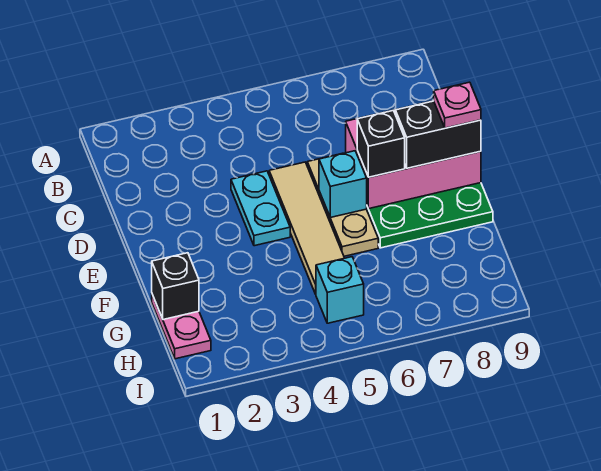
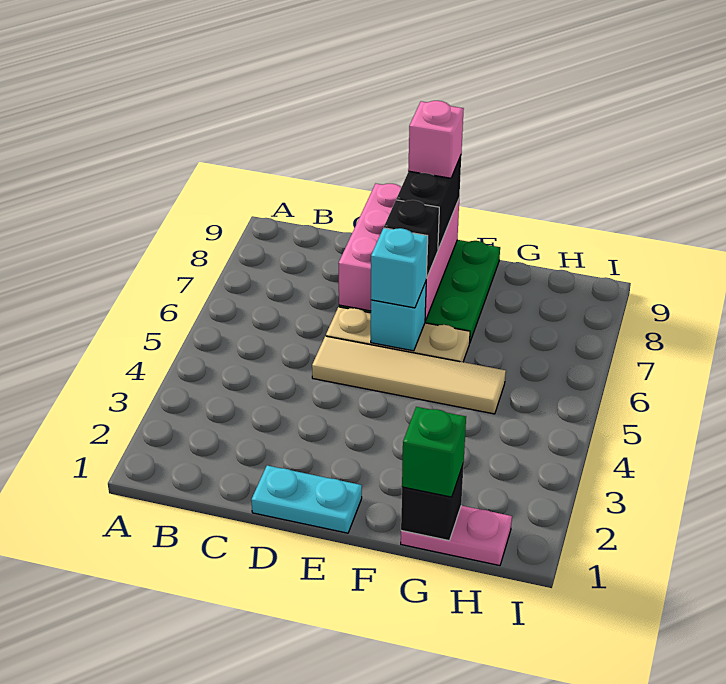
cyan 1x2 plate [231,171,290,246] -> cyan 1x2 plate moved to [251,465,362,533]
pink 1x1 plate [434,82,481,128] -> pink 1x1 brick [408,101,464,178]
none -> green 1x1 brick [402,407,466,497]
cyan 1x1 brick [316,257,364,323] -> cyan 1x1 brick moved to [371,228,428,308]

